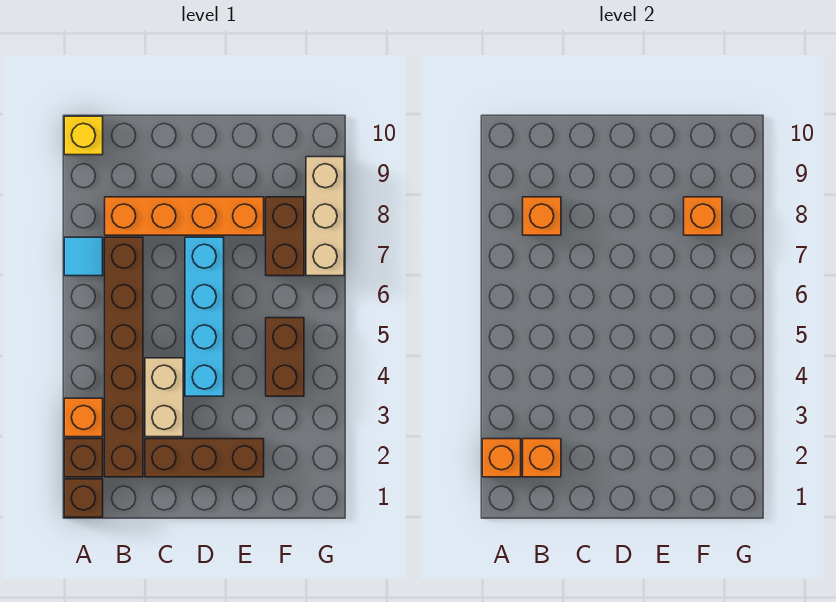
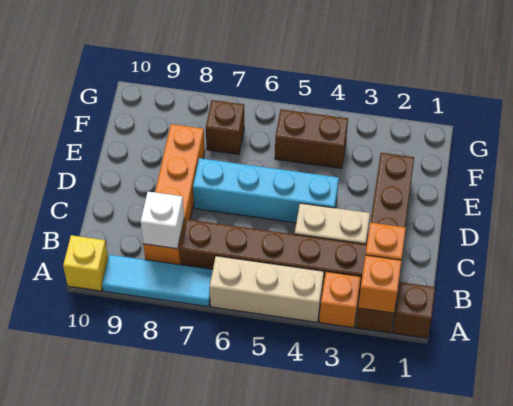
cyan 1x1 tile [64,237,103,276] -> cyan 1x3 tile [102,255,213,307]
orange 1x1 brick [523,197,561,235] -> white 1x1 brick [141,192,184,249]
brown 1x2 brick [266,197,304,276] -> brown 1x1 brick [206,100,244,154]
orange 1x1 brick [684,197,722,235] -> none
tan 1x3 brick [306,157,344,276] -> tan 1x3 brick moved to [210,256,324,322]

